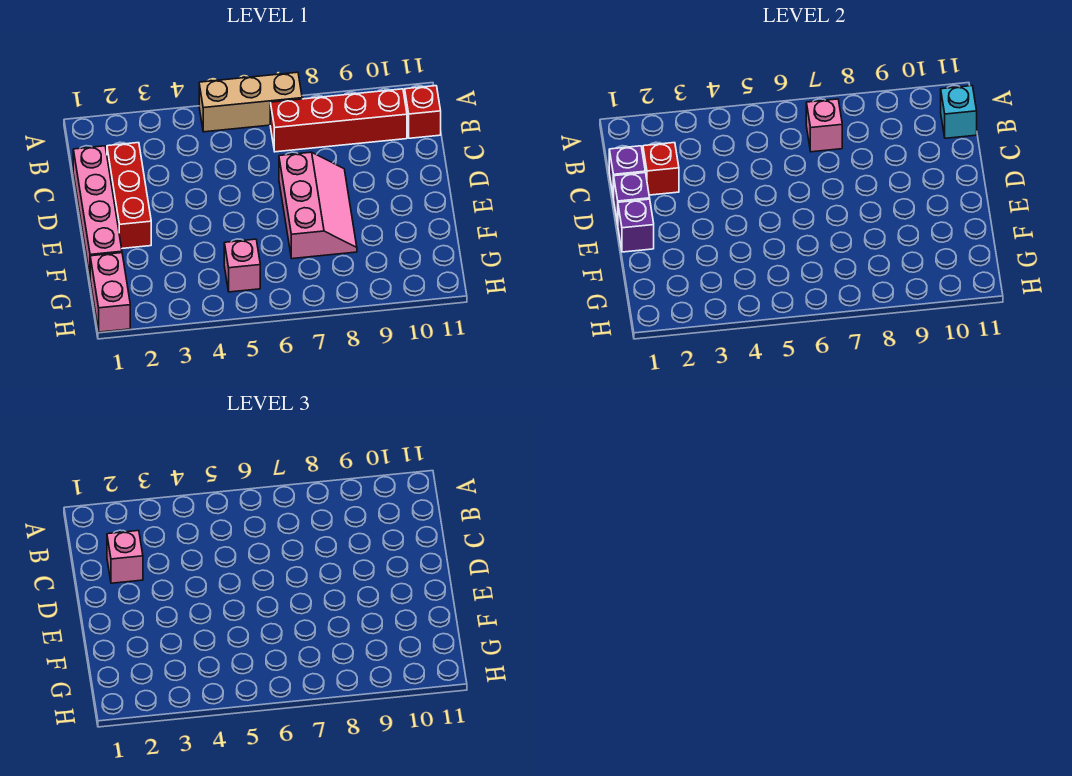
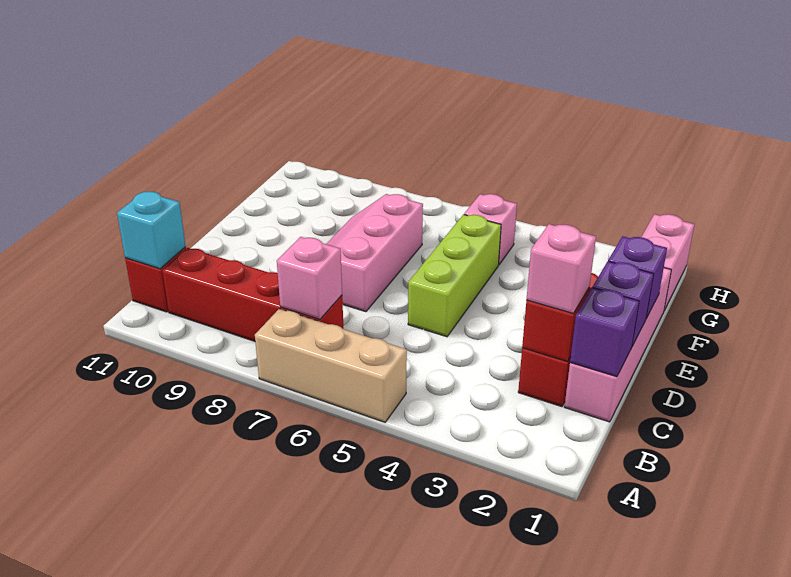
none -> lime 1x3 brick [408,215,501,337]

